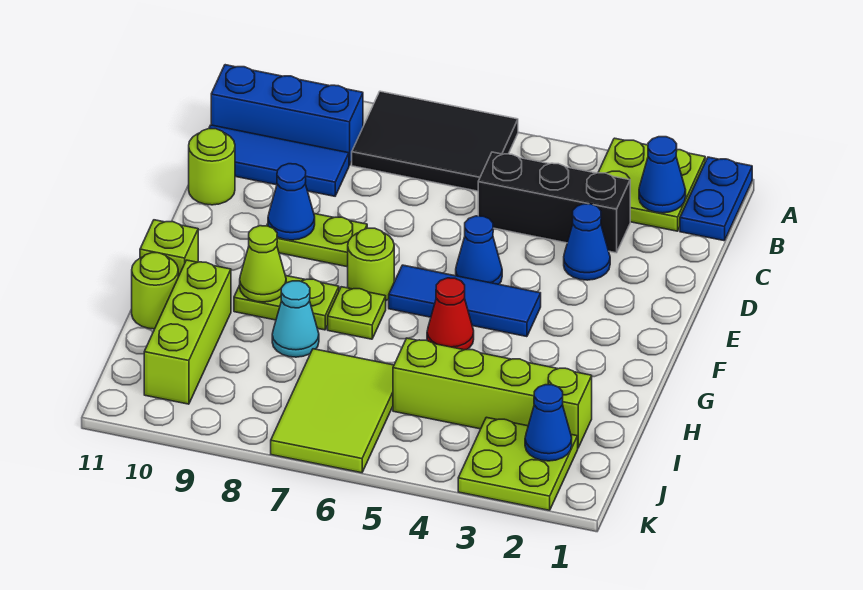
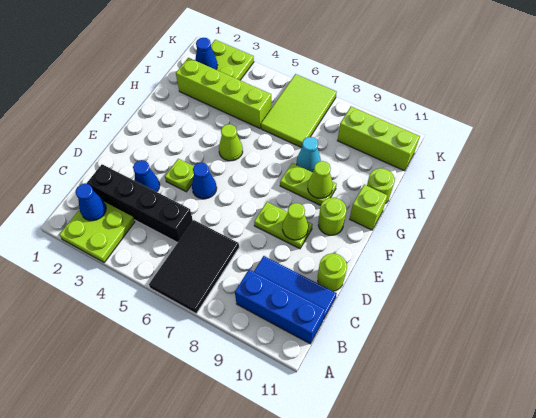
blue 1x2 plate [680,157,752,241] -> none
black 2x3 tile [352,91,518,191] -> black 2x3 tile turned to [149,220,239,313]
black 1x3 brick [478,152,630,253] -> black 1x4 brick [87,164,193,243]
blue 1x1 cone [268,164,315,240] -> lime 1x1 cone [282,203,308,240]
blue 1x3 tile [389,265,541,337] -> none
lime 1x1 round brick [348,228,394,300] -> lime 1x1 round brick moved to [318,198,346,235]
red 1x1 cone [427,278,474,350] -> lime 1x1 cone [219,124,243,161]
lime 1x1 plate [328,287,386,339] -> lime 1x1 plate moved to [165,159,194,192]
lime 1x3 brick [144,260,231,404] -> lime 1x3 brick turned to [338,107,420,171]

